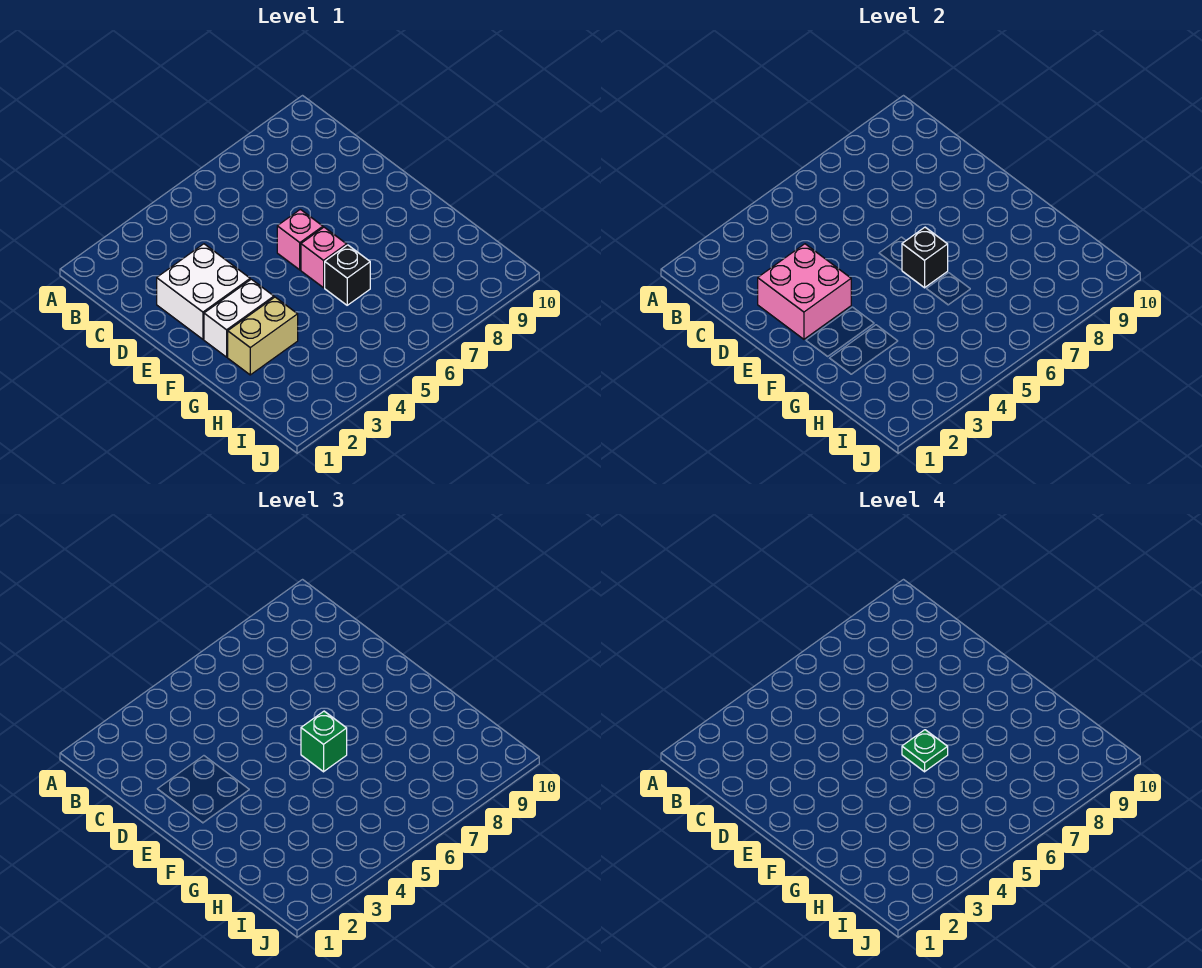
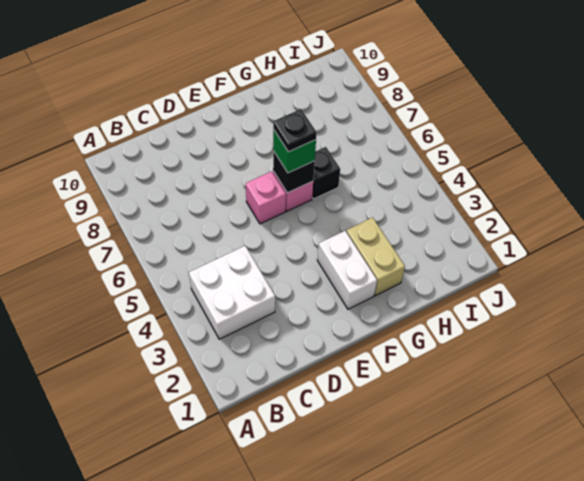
white 2x2 brick [157,244,250,339] -> white 2x2 brick moved to [189,246,275,339]
pink 2x2 brick [758,244,851,339] -> none
green 1x1 plate [902,730,948,772] -> black 1x1 plate [273,109,317,152]

